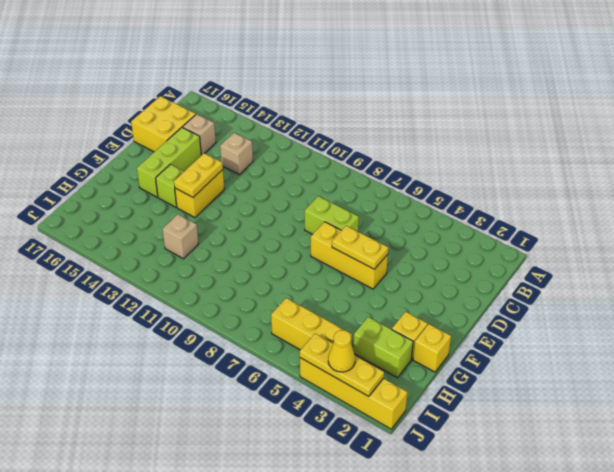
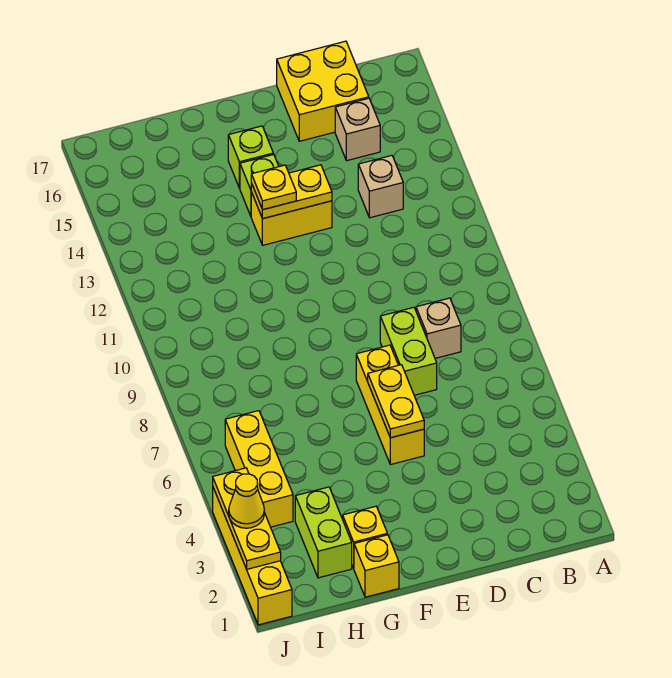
lime 1x3 brick [137,127,201,197] -> lime 1x1 brick [228,126,273,188]
none -> yellow 1x1 plate [251,165,296,210]
tan 1x1 brick [162,214,198,259] -> tan 1x1 brick moved to [416,298,461,358]

